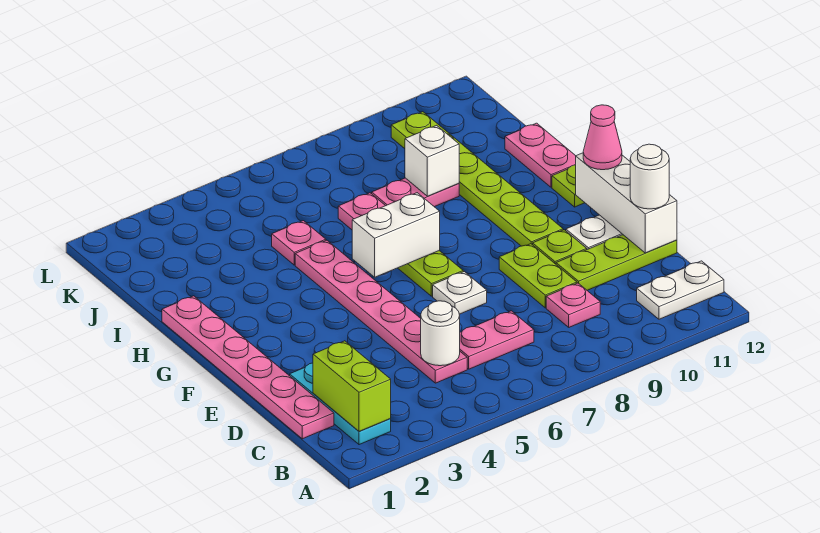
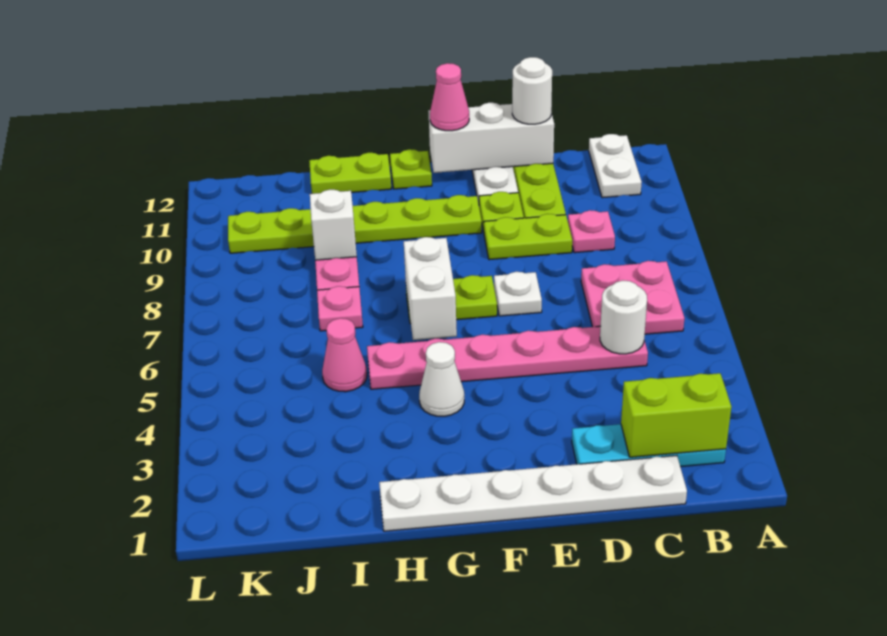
pink 1x6 plate [162,296,334,439] -> white 1x6 plate [379,456,687,531]
pink 1x2 plate [460,311,534,369] -> pink 2x2 plate [581,261,684,334]
none -> white 1x1 cone [419,342,464,416]
pink 1x2 plate [505,123,576,187] -> lime 1x2 plate [309,153,391,194]
pink 1x1 plate [272,221,326,265] -> pink 1x1 cone [322,318,367,392]

